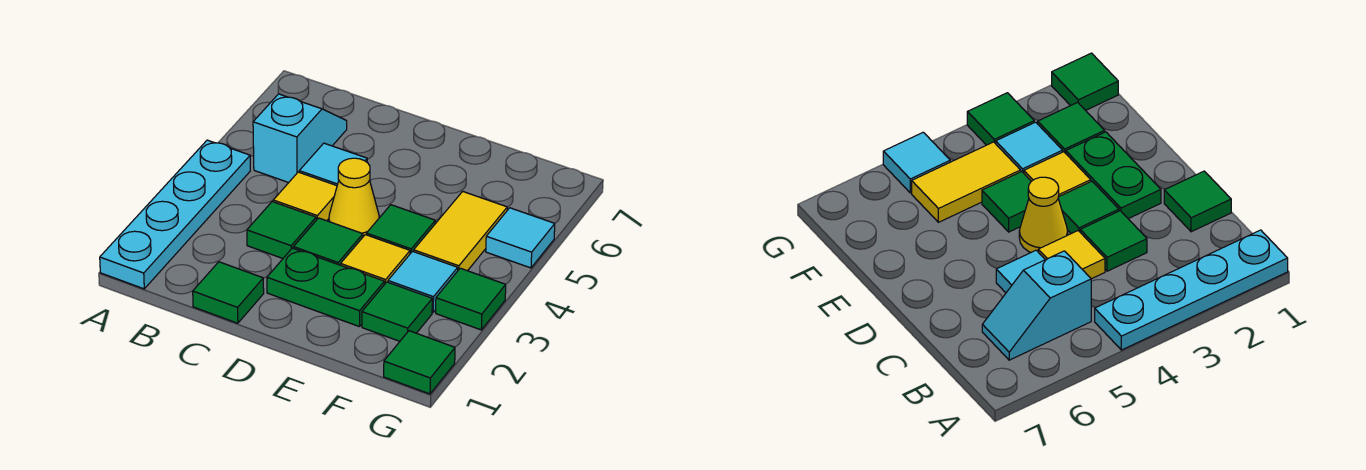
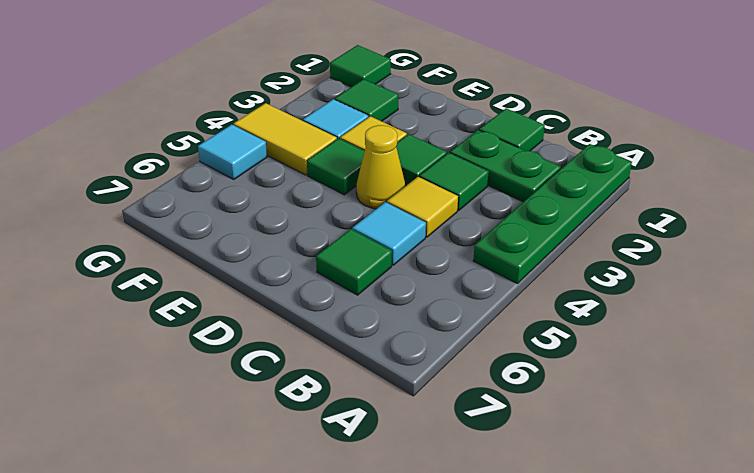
cyan 1x4 plate [100,140,250,289] -> green 1x4 plate [473,144,632,284]
cyan 1x2 slope [253,94,347,183] -> none
green 1x2 plate [267,248,384,327] -> green 1x2 plate moved to [450,130,561,202]
yellow 1x2 tile [414,191,507,271] -> yellow 1x2 tile turned to [234,103,337,175]
green 1x1 tile [436,268,506,330] -> green 1x1 tile moved to [316,229,392,295]

